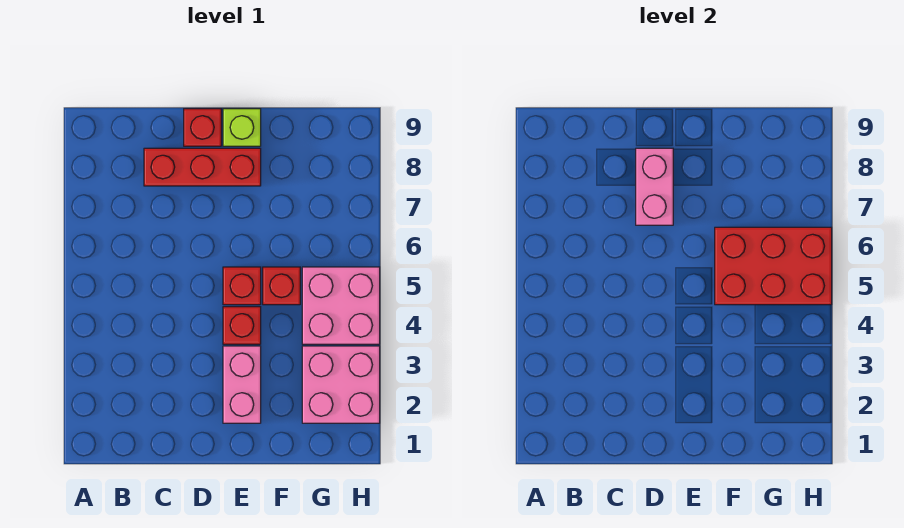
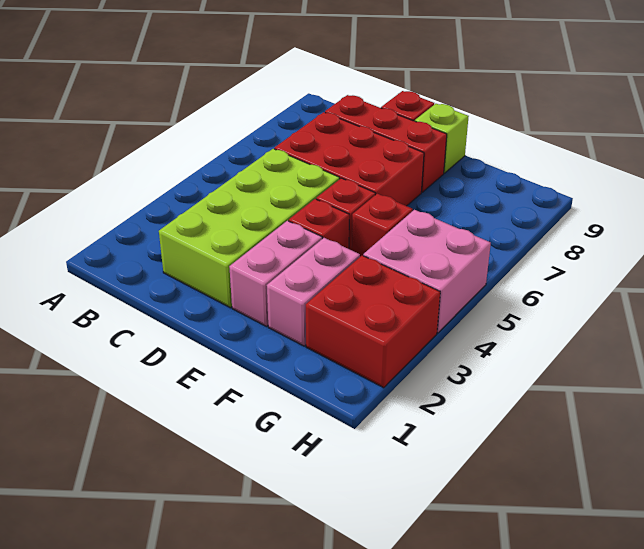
none -> lime 2x4 brick [159,149,340,308]
pink 1x2 brick [636,148,673,225] -> pink 1x2 brick moved to [267,238,360,346]
red 2x3 brick [715,227,832,305] -> red 2x3 brick moved to [274,112,424,206]
pink 2x2 brick [302,346,380,423] -> red 2x2 brick [306,255,440,388]

